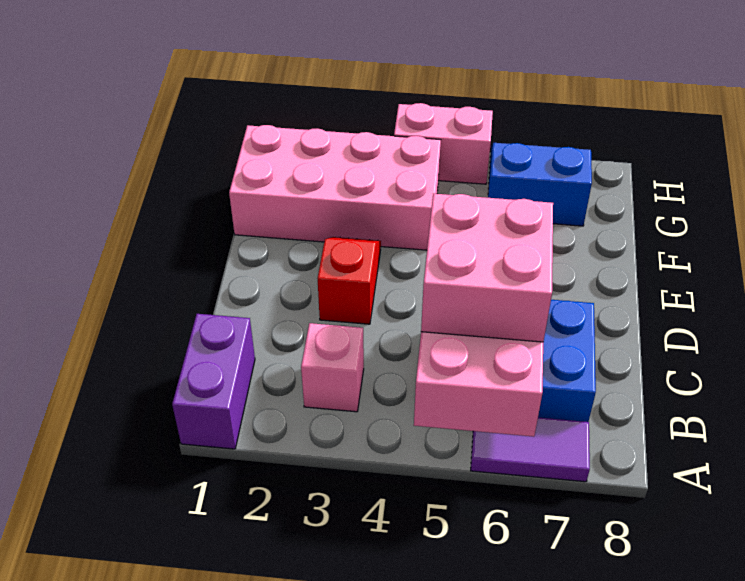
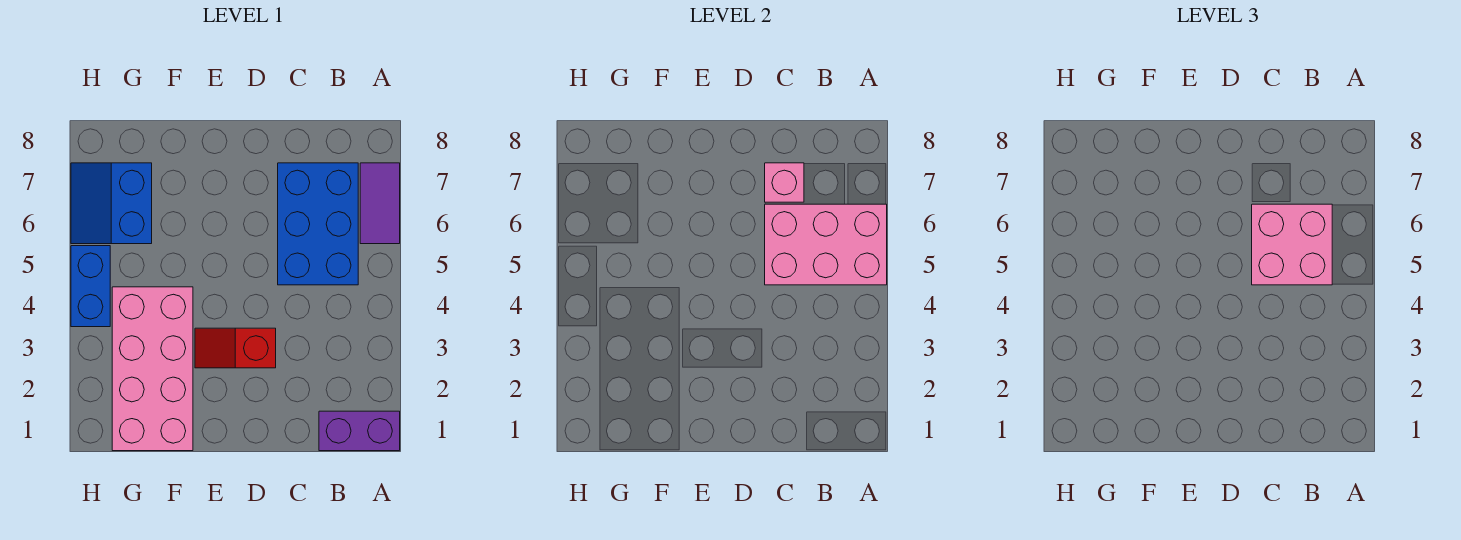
pink 1x1 brick [301,323,364,412] -> pink 1x1 brick moved to [765,163,804,202]
pink 1x2 brick [394,103,493,184] -> blue 1x2 brick [71,246,110,327]

